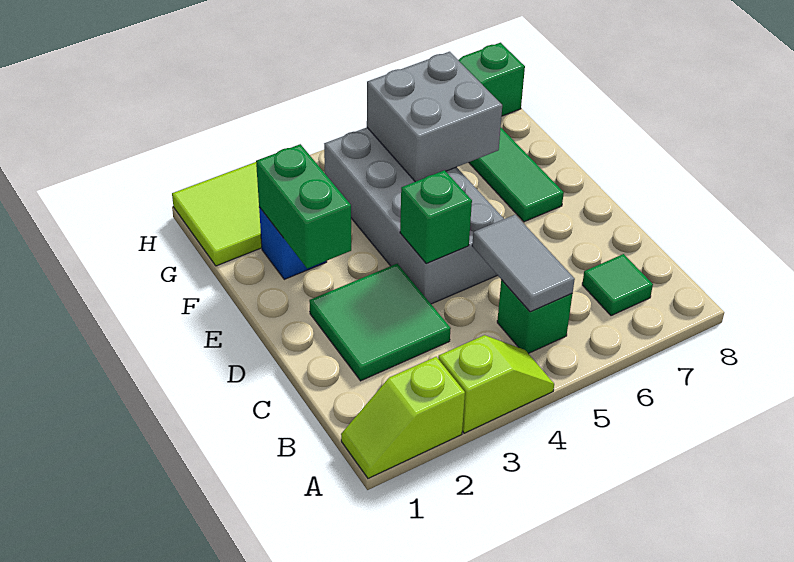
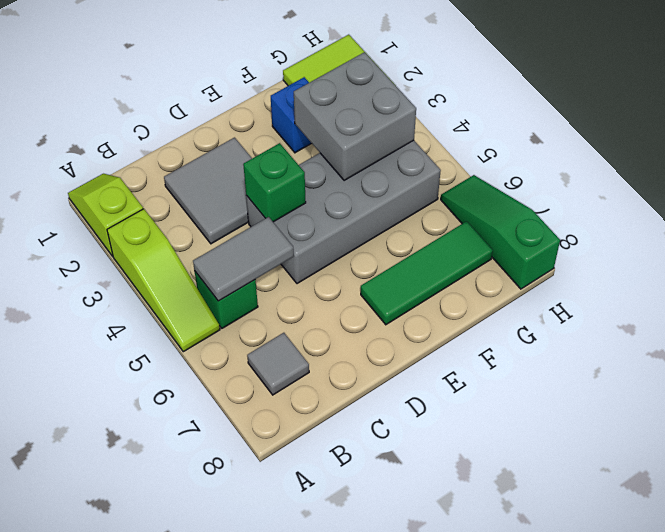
lime 1x2 slope [438,335,554,433] -> lime 1x3 slope [107,209,220,352]
green 1x1 tile [582,254,653,316] -> grey 1x1 tile [247,333,309,395]
green 2x2 tile [309,264,451,381] -> grey 2x2 tile [164,138,252,244]
green 1x2 brick [256,144,351,269] -> none
grey 2x2 brick [367,52,502,182] -> grey 2x2 brick moved to [294,52,416,181]

